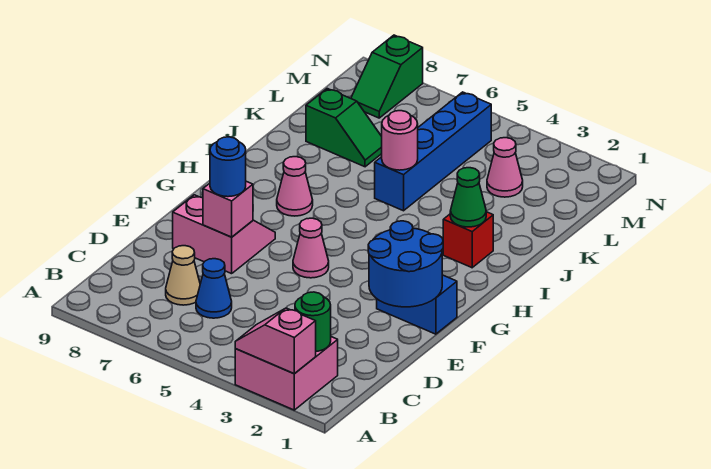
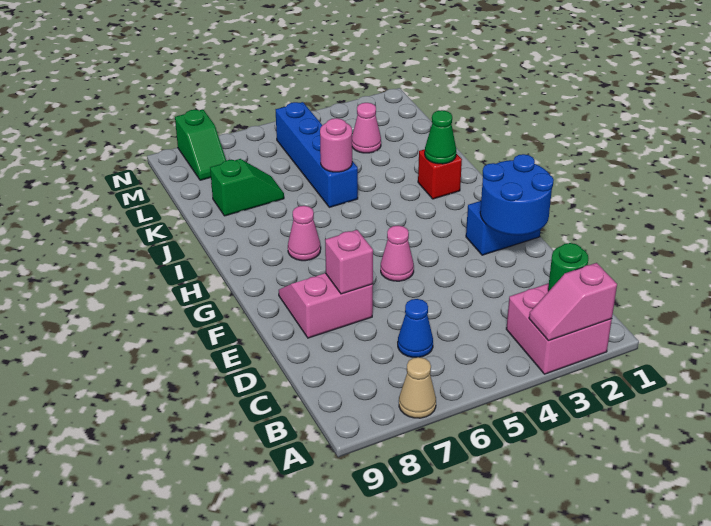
tan 1x1 cone [166,246,200,305] -> tan 1x1 cone moved to [399,357,436,418]
blue 1x1 round brick [210,137,246,197] -> none

